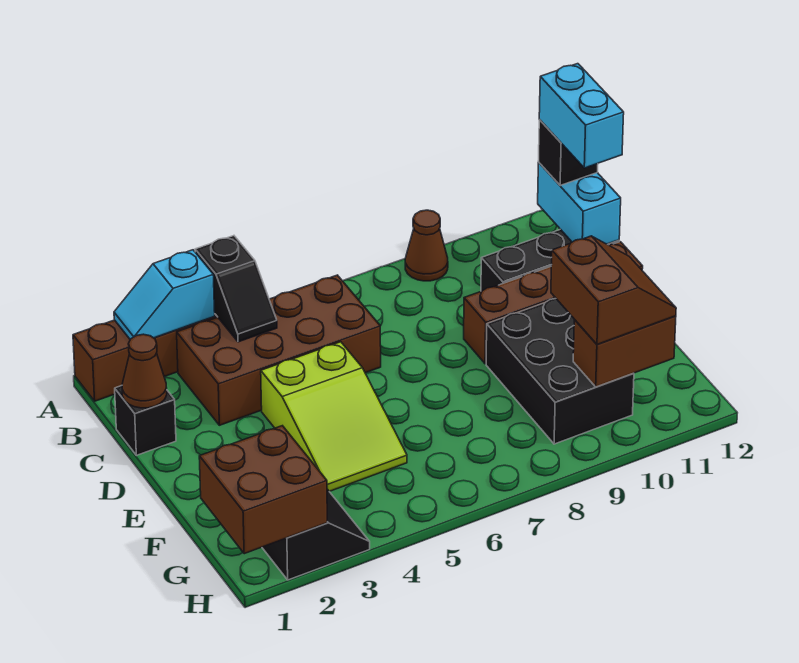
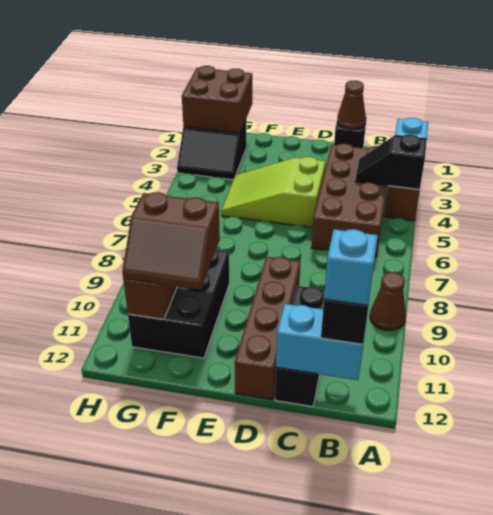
cyan 1x2 brick [539,64,624,168] -> cyan 1x1 brick [324,229,378,305]
black 2x3 brick [486,299,634,444] -> black 2x3 brick turned to [128,250,229,358]

